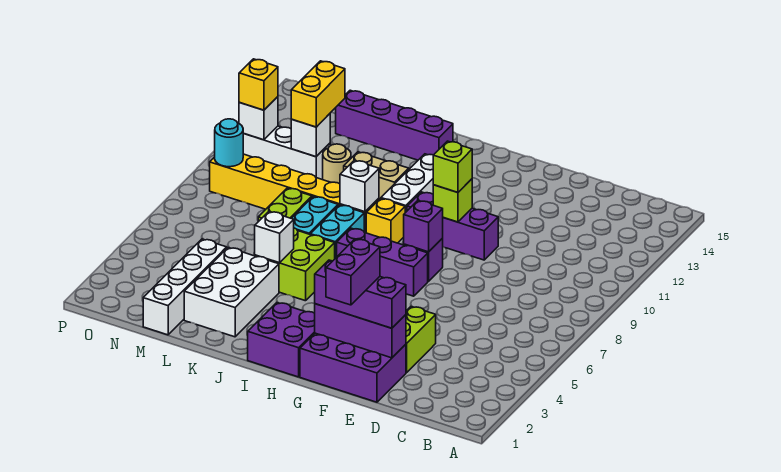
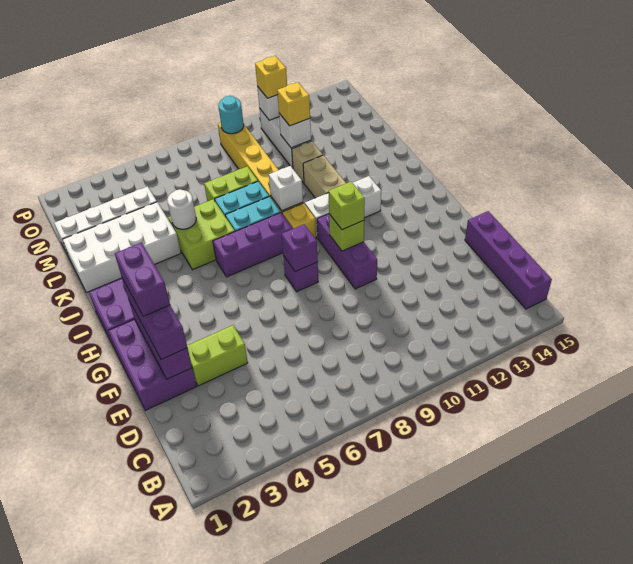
purple 1x2 brick [326,239,380,305] -> purple 1x2 brick turned to [115,243,170,317]
purple 1x3 brick [337,228,428,296] -> purple 1x3 brick turned to [213,213,293,277]
purple 1x4 brick [336,90,453,160] -> purple 1x4 brick moved to [465,211,552,309]
white 2x3 brick [184,248,279,337] -> white 2x4 brick [62,202,181,293]
white 1x1 brick [255,212,294,263] -> white 1x1 round brick [167,189,196,229]
tan 1x1 round brick [323,144,351,184] -> tan 1x1 brick [292,141,323,183]
yellow 1x2 brick [291,61,345,127] -> yellow 1x1 brick [277,82,310,126]

